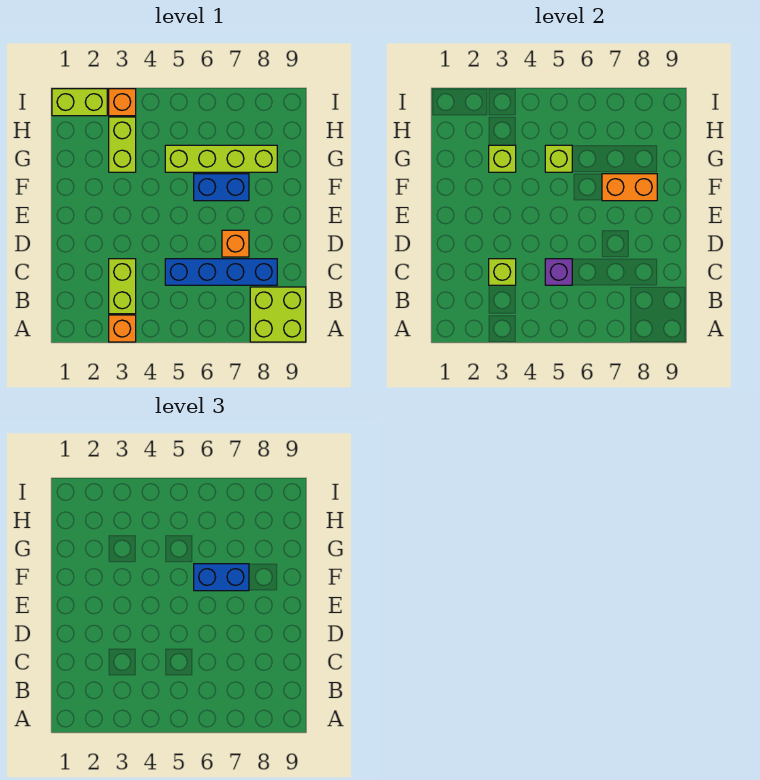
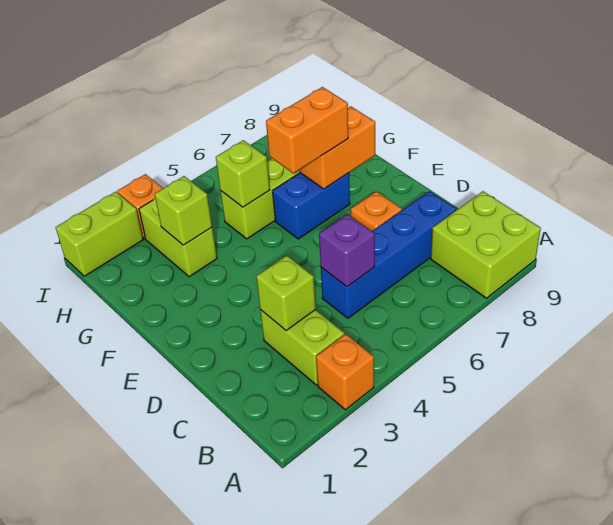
blue 1x2 brick [194,564,249,591] -> orange 1x2 brick [266,87,348,173]

